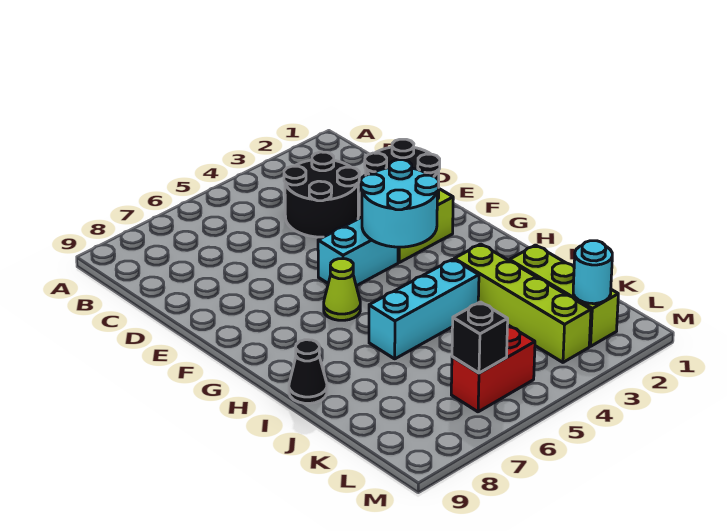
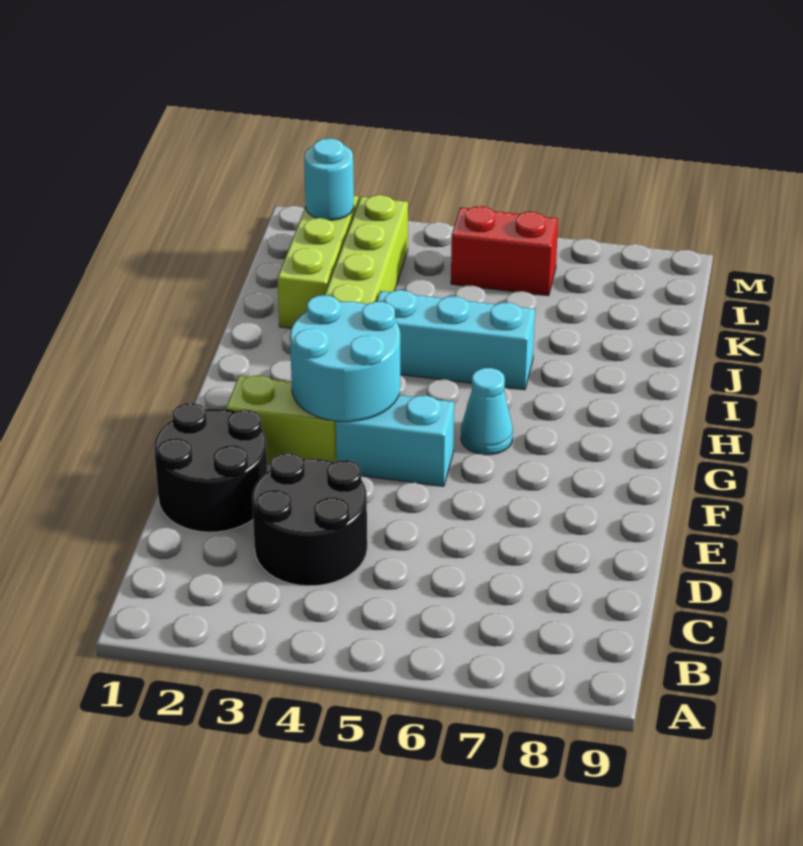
lime 1x1 cone [324,259,360,320] -> cyan 1x1 cone [461,368,513,455]
black 1x1 cone [289,340,327,403] -> none
black 1x1 brick [452,302,508,373] -> none

